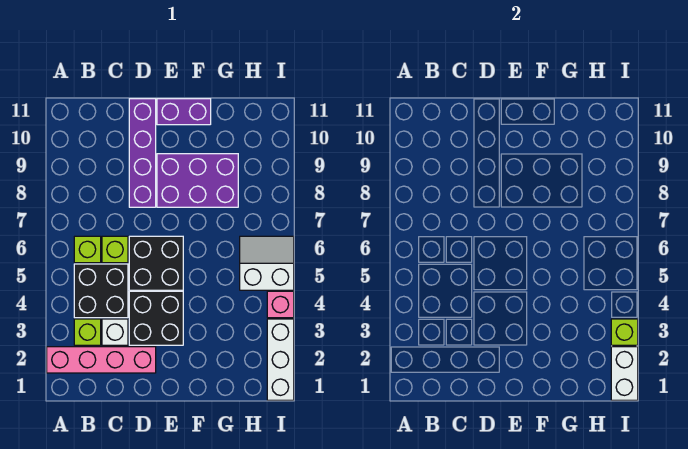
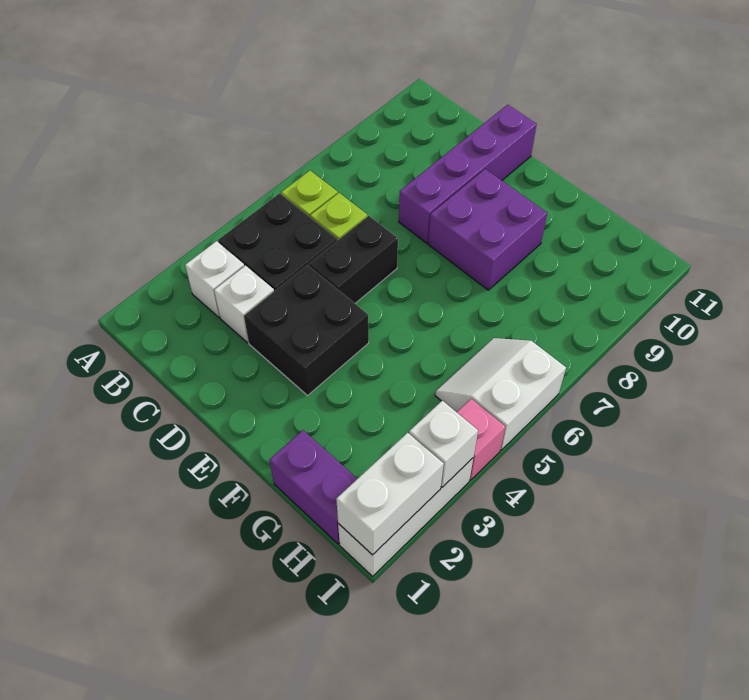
pink 1x4 brick [47,347,156,373] -> none
lime 1x1 brick [74,319,101,345] -> white 1x1 brick [185,241,244,317]
black 2x2 brick [129,236,183,290] -> black 1x2 brick [309,216,398,303]
purple 2x3 brick [157,154,238,207] -> purple 2x2 brick [428,169,547,290]
purple 1x2 brick [157,99,211,125] -> purple 1x2 brick moved to [269,430,357,544]
white 2x2 slope [240,236,294,290] -> white 2x2 slope turned to [435,338,566,450]
lime 1x1 brick [611,319,638,345] -> white 1x1 brick [409,401,478,487]

